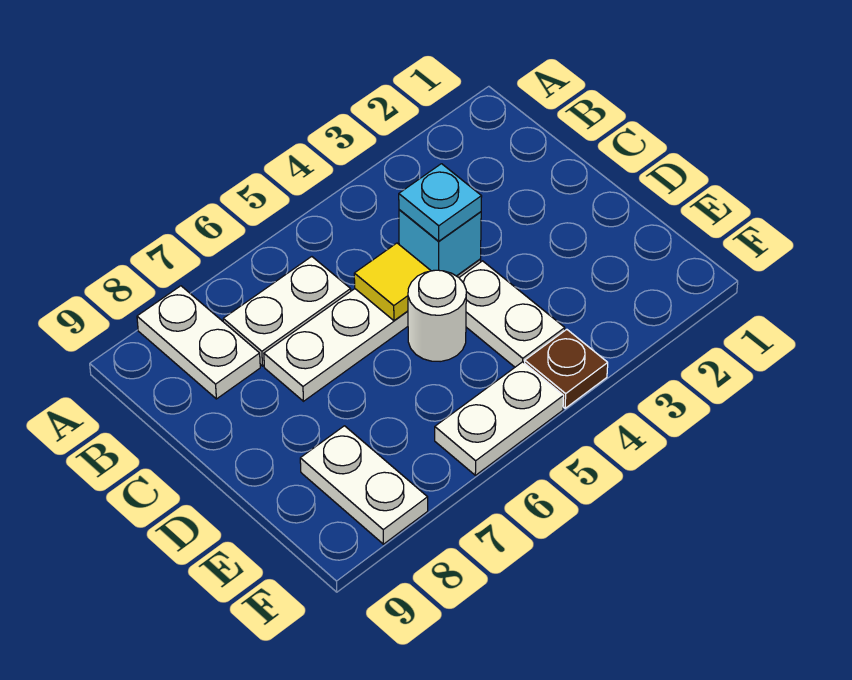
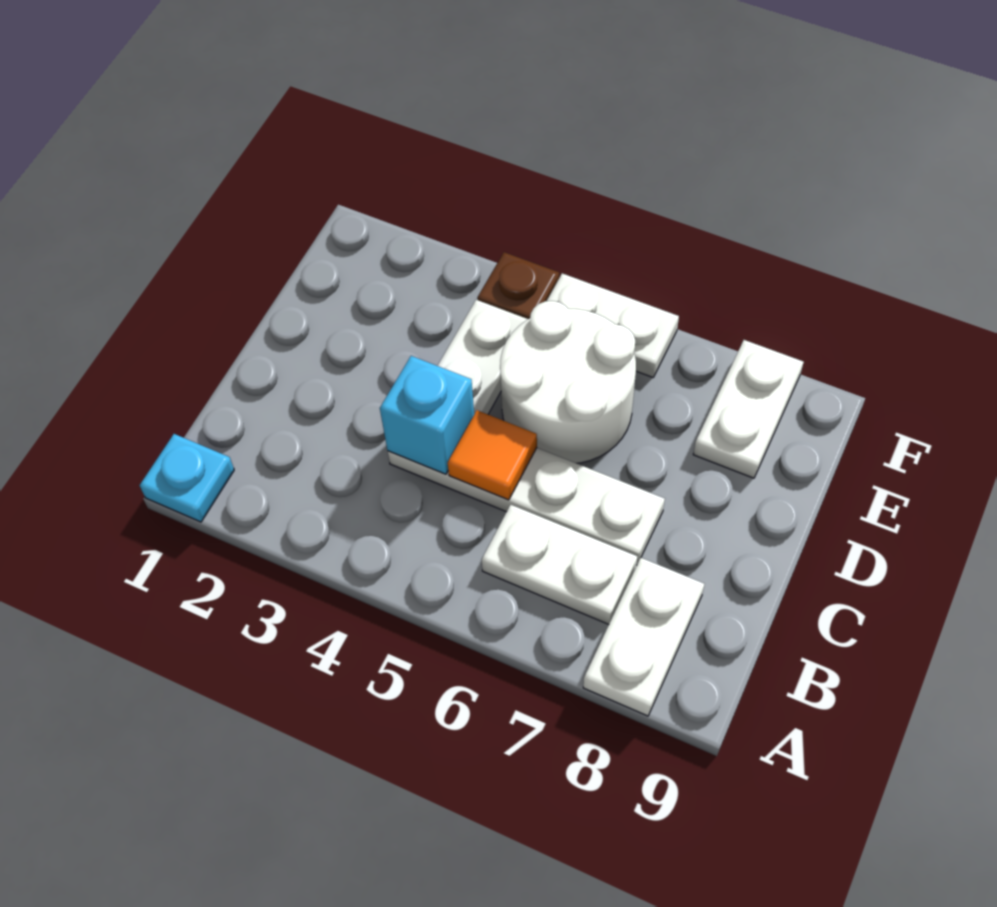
cyan 1x1 plate [399,164,482,241] -> cyan 1x1 plate moved to [140,434,234,522]
yellow 1x1 tile [354,243,431,321] -> orange 1x1 tile [448,410,537,500]
white 1x1 round brick [408,270,466,362] -> white 2x2 round brick [500,301,636,463]

